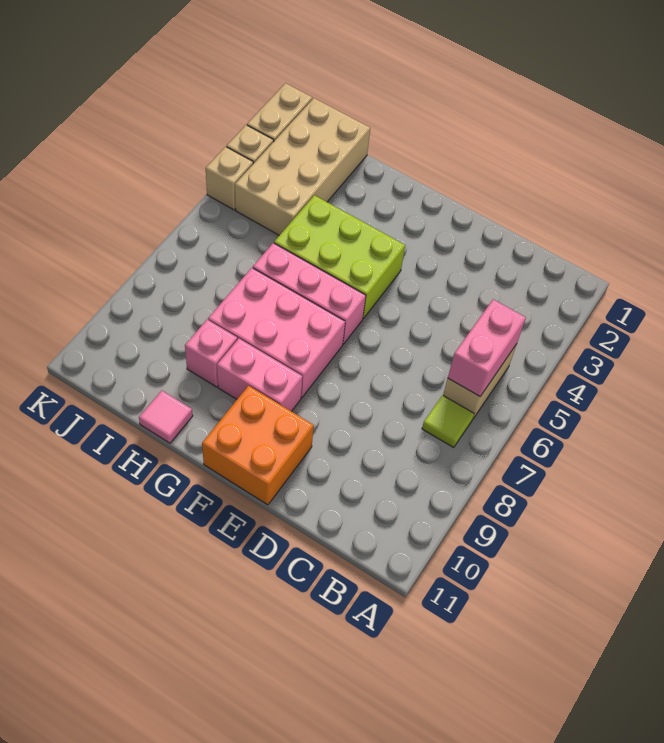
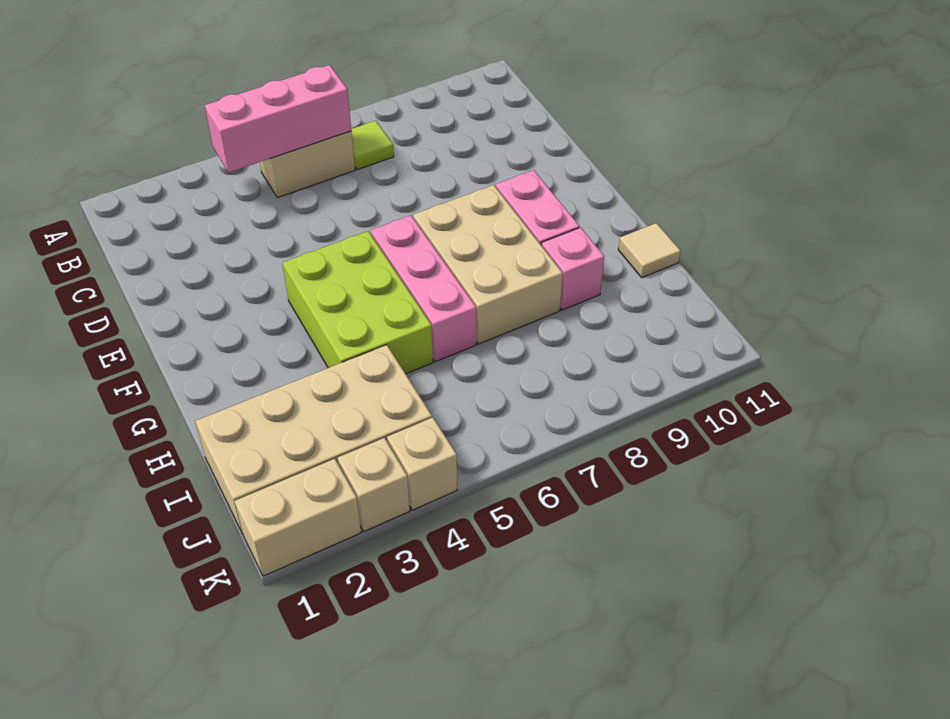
pink 1x2 brick [448,299,526,396] -> pink 1x3 brick [205,65,351,173]
orange 2x2 brick [202,386,314,505] -> none
pink 2x3 brick [208,268,345,398] -> tan 2x3 brick [413,185,563,344]
pink 1x1 tile [139,391,193,443] -> tan 1x1 tile [618,223,680,278]

